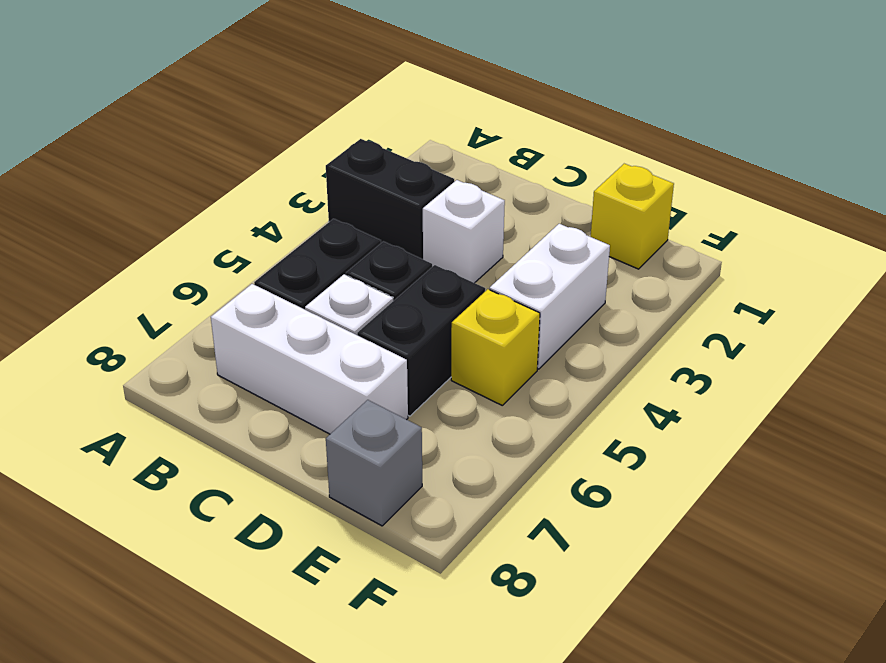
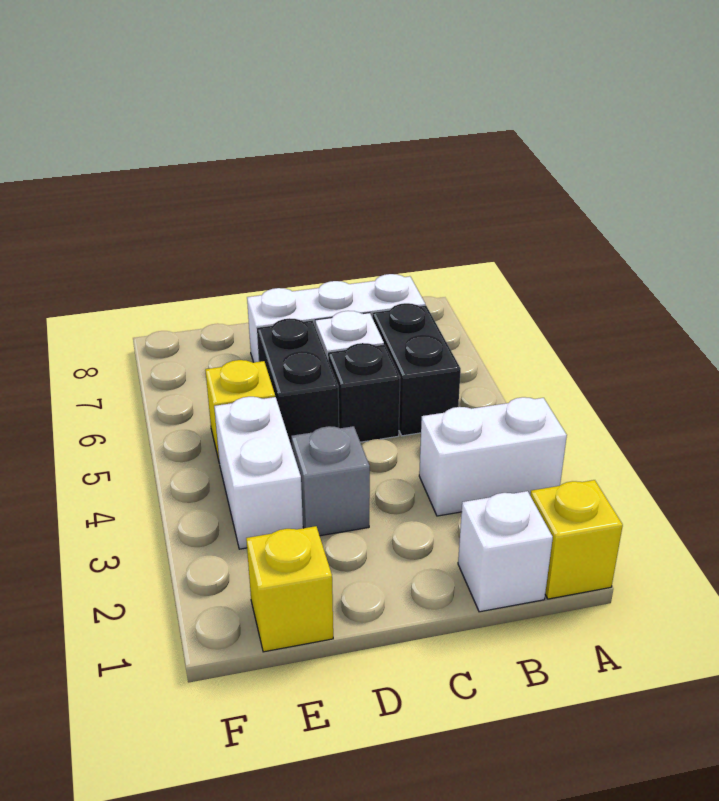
none -> yellow 1x1 brick [530,480,623,599]
black 1x2 brick [326,139,454,259] -> white 1x2 brick [419,397,567,516]
white 1x1 brick [423,180,505,283] -> white 1x1 brick moved to [458,491,553,612]
grey 1x1 brick [326,400,422,526] -> grey 1x1 brick moved to [291,426,370,536]

